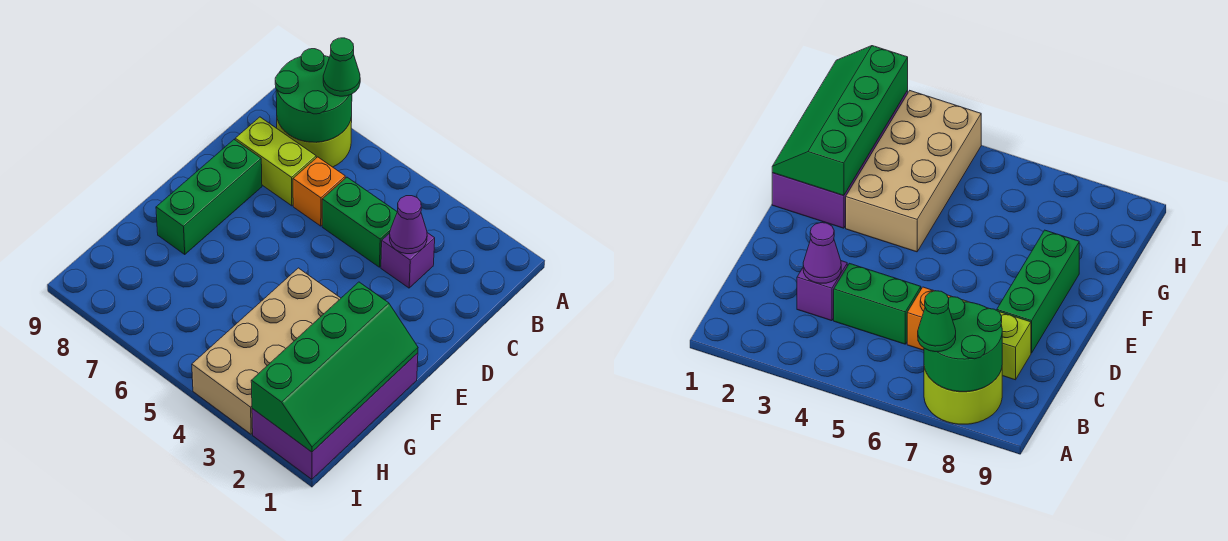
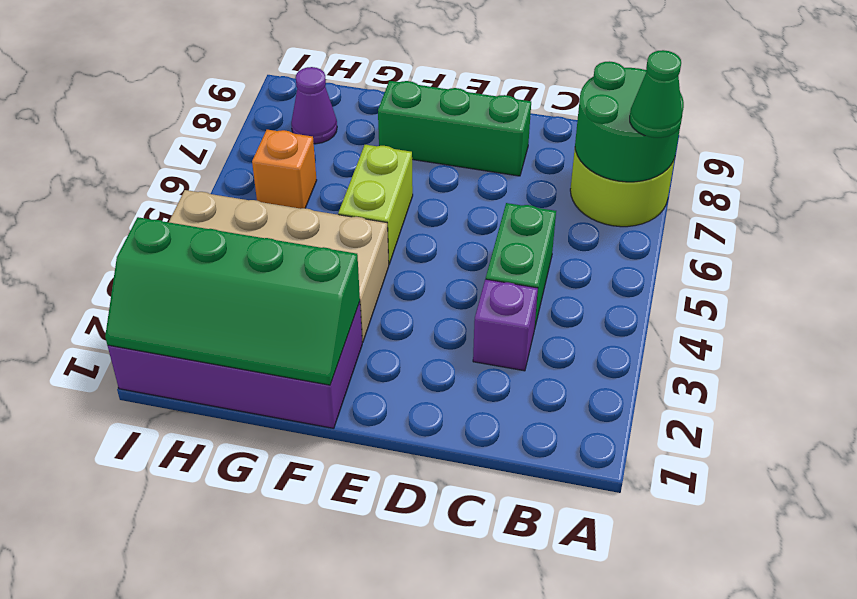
purple 1x1 cone [390,196,427,254] -> purple 1x1 cone moved to [291,67,337,144]
orange 1x1 brick [293,157,345,226] -> orange 1x1 brick moved to [252,130,317,209]
lime 1x2 brick [235,117,316,206] -> lime 1x2 brick moved to [338,145,413,264]

